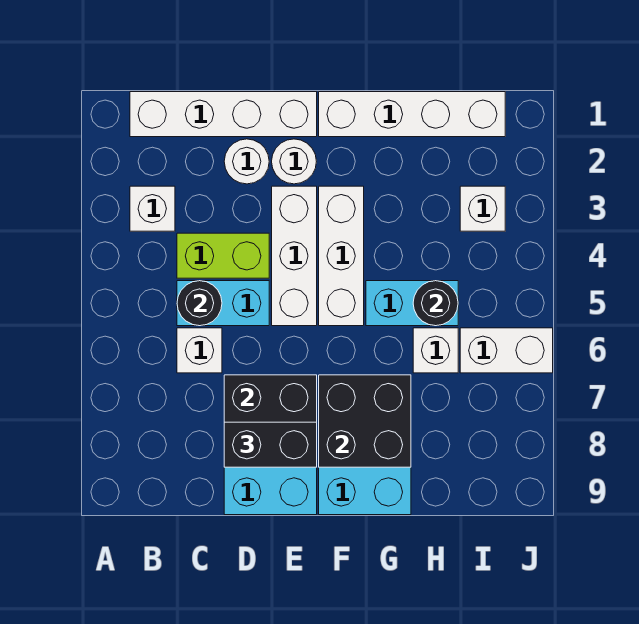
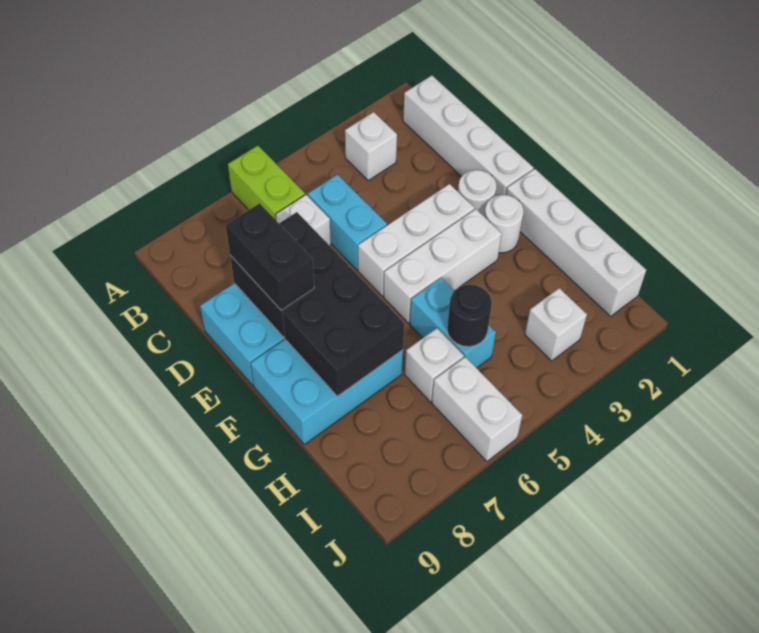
lime 1x2 brick [177,233,269,278] -> lime 1x2 brick moved to [228,146,305,220]
black 1x1 round brick [177,281,222,326] -> none
white 1x1 round brick [224,139,269,184] -> white 1x1 round brick moved to [484,195,523,253]

